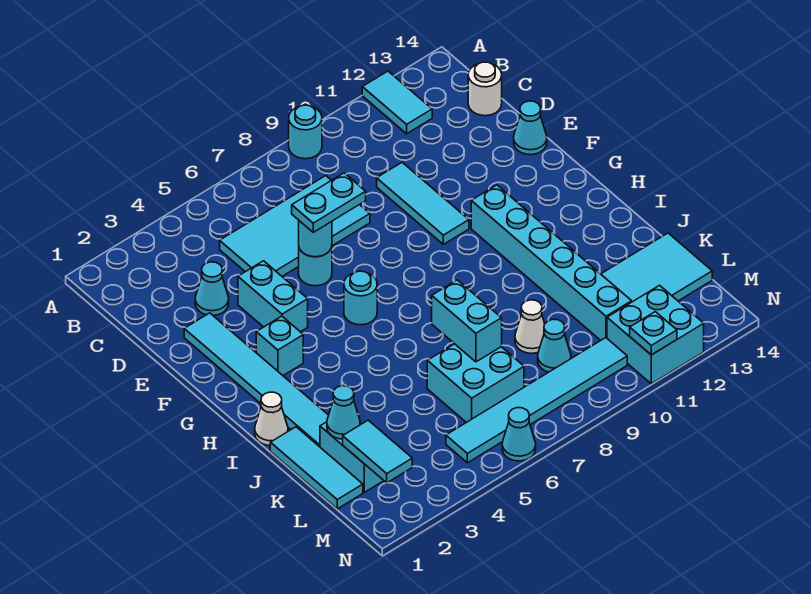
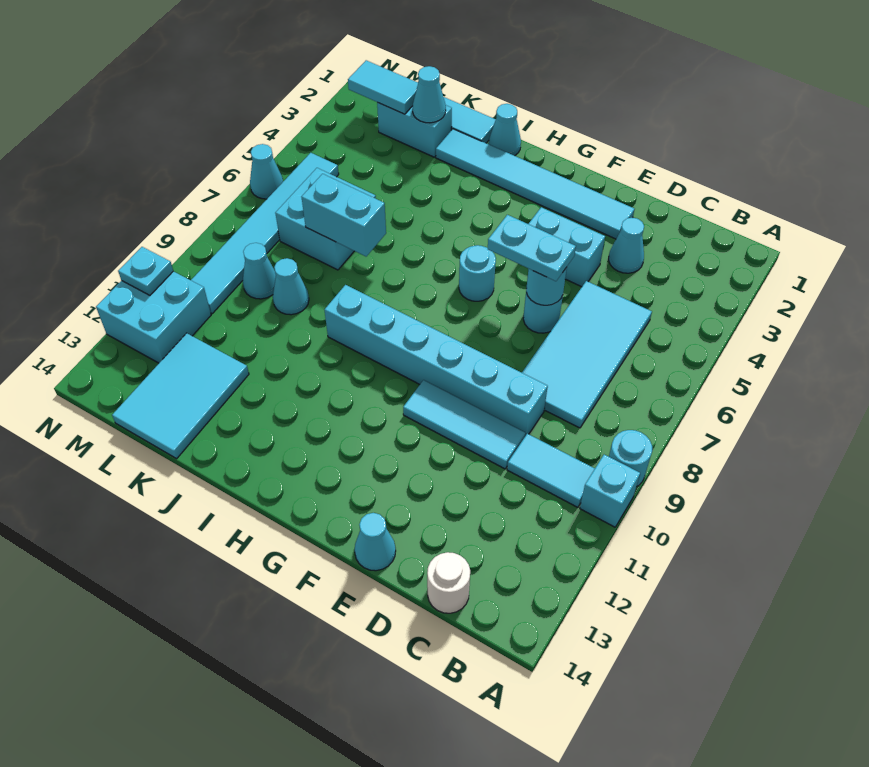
cyan 1x2 tile [362,71,432,134] -> cyan 1x2 tile moved to [507,434,595,507]
cyan 1x2 plate [292,173,366,232] -> cyan 1x2 plate turned to [488,215,576,281]
cyan 1x1 brick [256,316,303,376] -> cyan 1x1 brick moved to [580,455,640,527]
cyan 1x6 brick [471,185,632,340] -> cyan 1x6 brick moved to [325,285,548,436]
white 1x1 cone [255,392,288,446] -> cyan 1x1 cone [489,104,521,156]
white 1x1 cone [515,300,545,353] -> cyan 1x1 cone [273,258,309,315]

